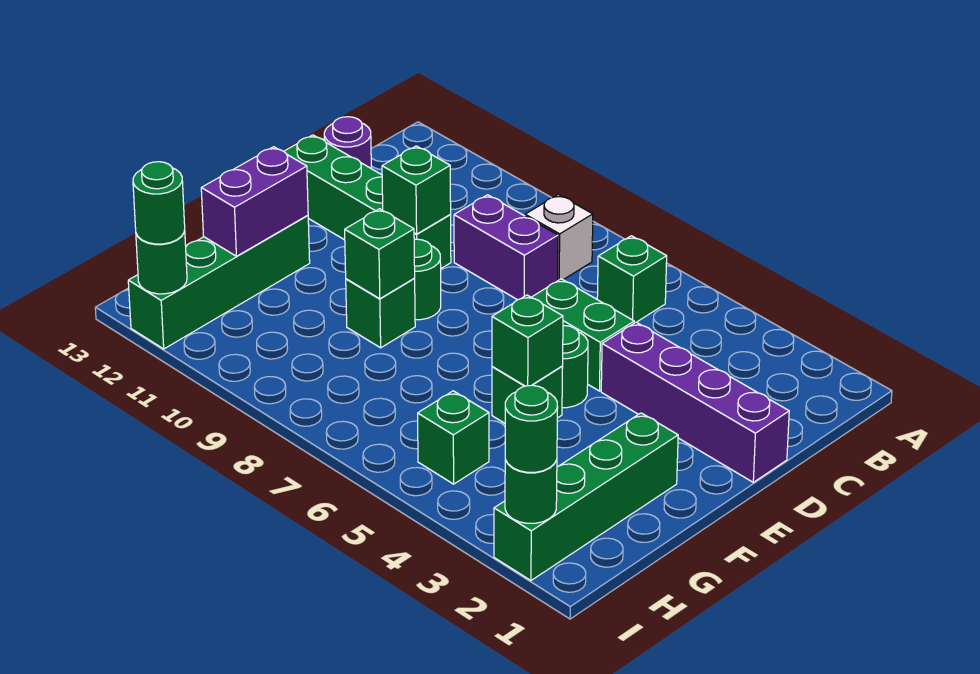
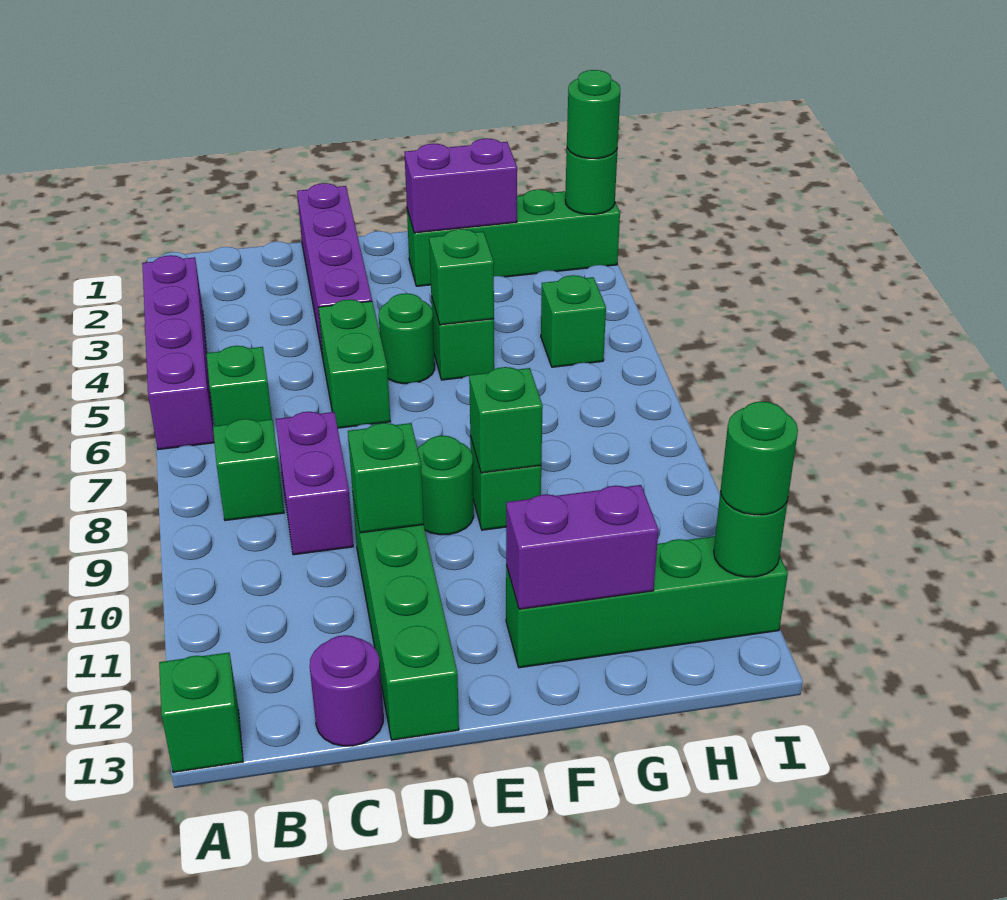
none -> purple 1x4 brick [142,255,214,450]
none -> green 1x1 brick [159,653,243,772]
white 1x1 brick [525,194,593,280] -> green 1x1 brick [213,419,284,521]
none -> purple 1x2 brick [404,138,517,233]

